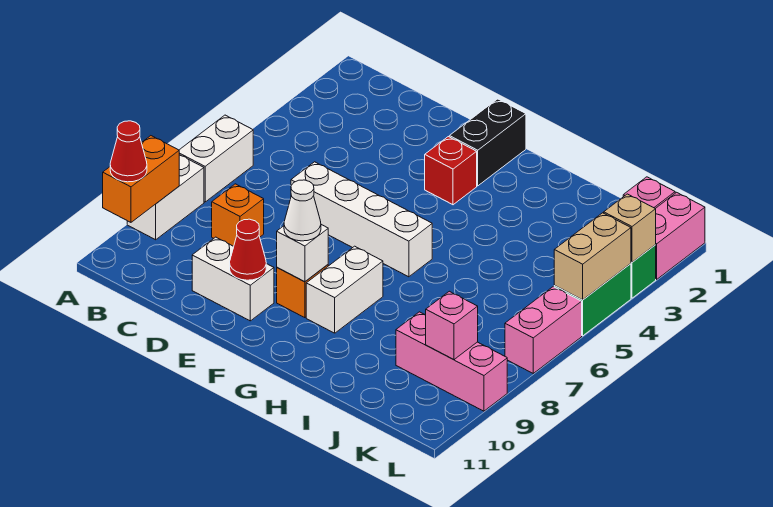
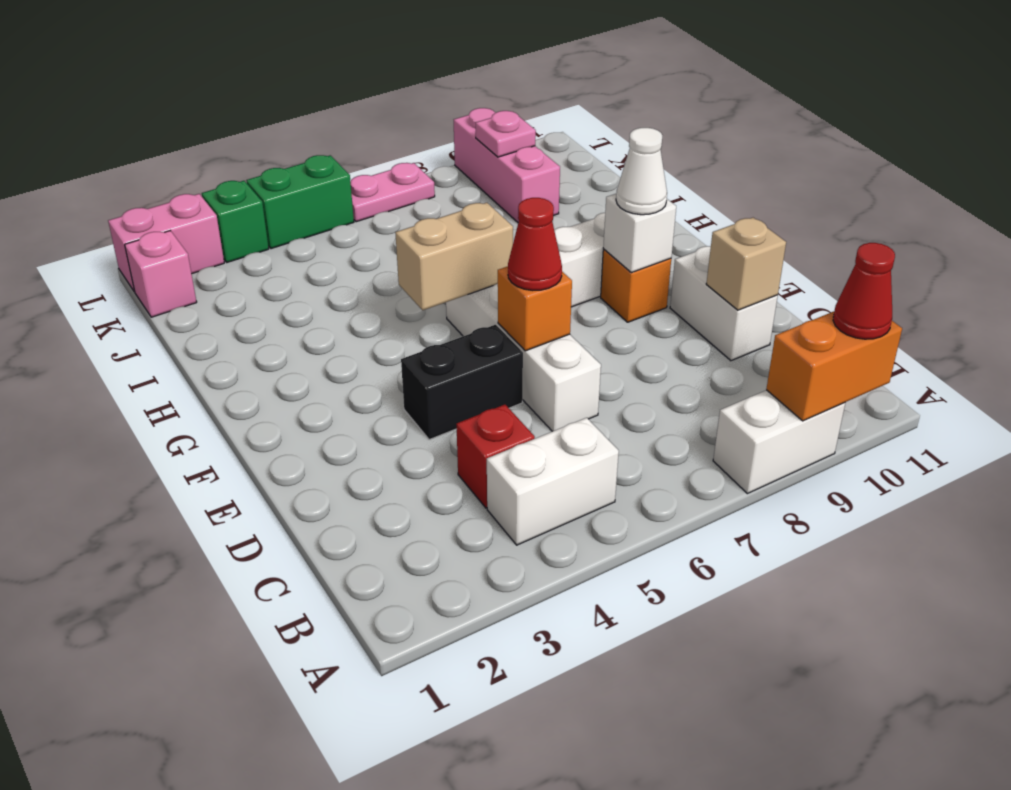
white 1x2 brick [179,115,253,202] -> white 1x2 brick moved to [487,418,619,545]
orange 1x1 brick [212,184,264,246] -> orange 1x1 brick moved to [498,266,572,351]
red 1x1 cone [230,219,266,280] -> red 1x1 cone moved to [508,198,562,290]
black 1x2 brick [449,99,526,186] -> black 1x2 brick moved to [401,325,523,440]
red 1x1 brick [425,137,477,205] -> red 1x1 brick moved to [456,405,535,508]
pink 1x1 brick [426,291,478,360] -> pink 1x1 plate [476,111,536,157]
tan 1x1 brick [604,194,656,262] -> tan 1x1 brick moved to [706,218,786,310]
tan 1x2 brick [554,213,631,300] -> tan 1x2 brick moved to [395,203,513,310]
pink 1x2 brick [505,287,582,373] -> pink 1x2 plate [350,163,435,222]

